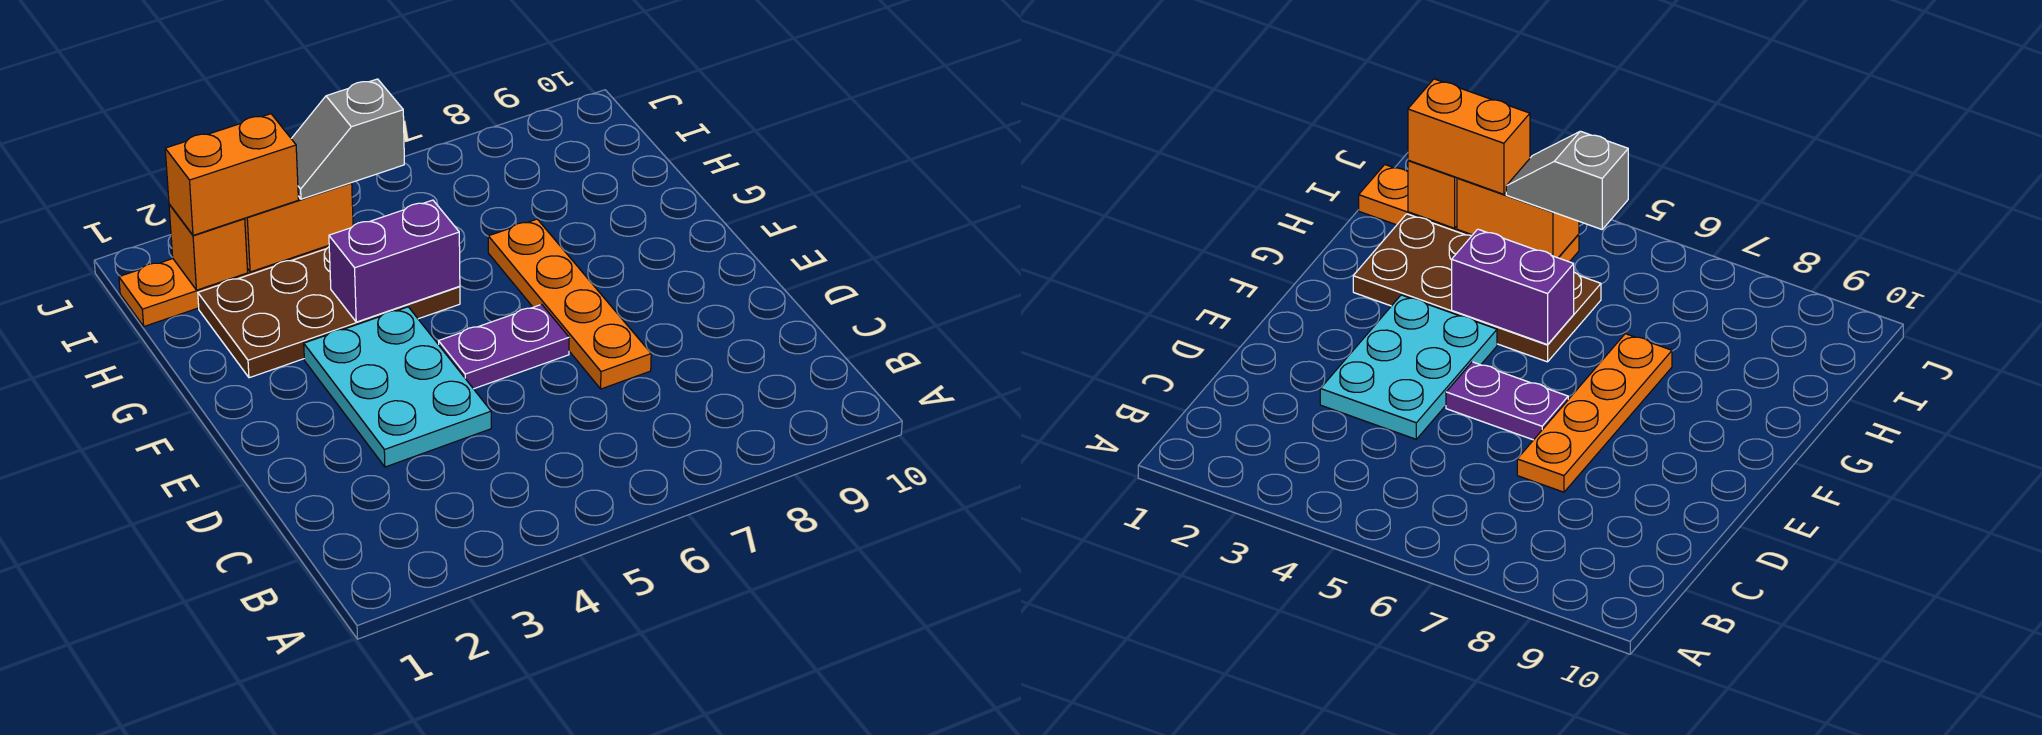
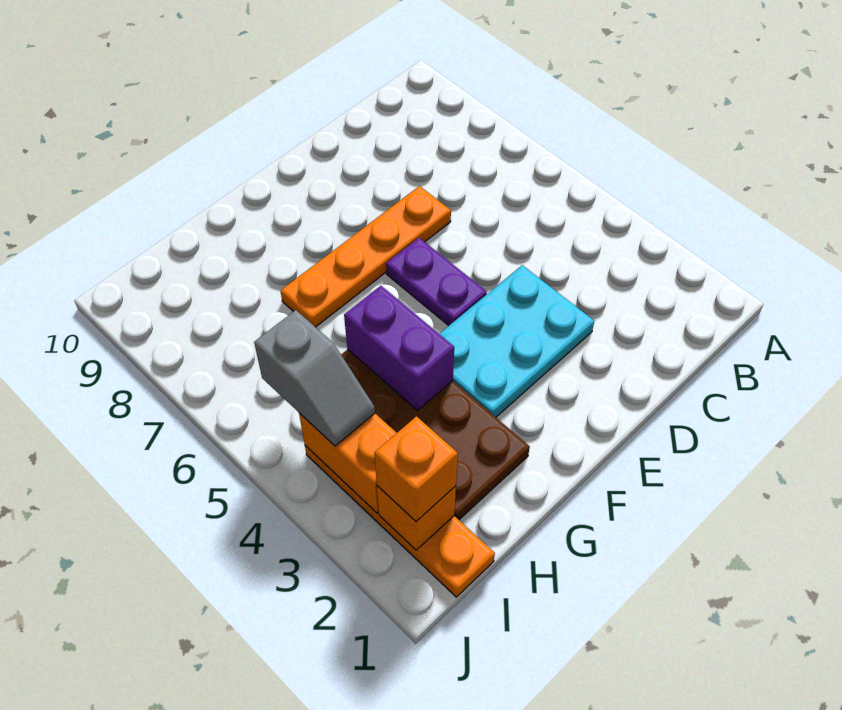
orange 1x2 brick [165,114,298,235] -> orange 1x1 brick [374,416,458,521]

